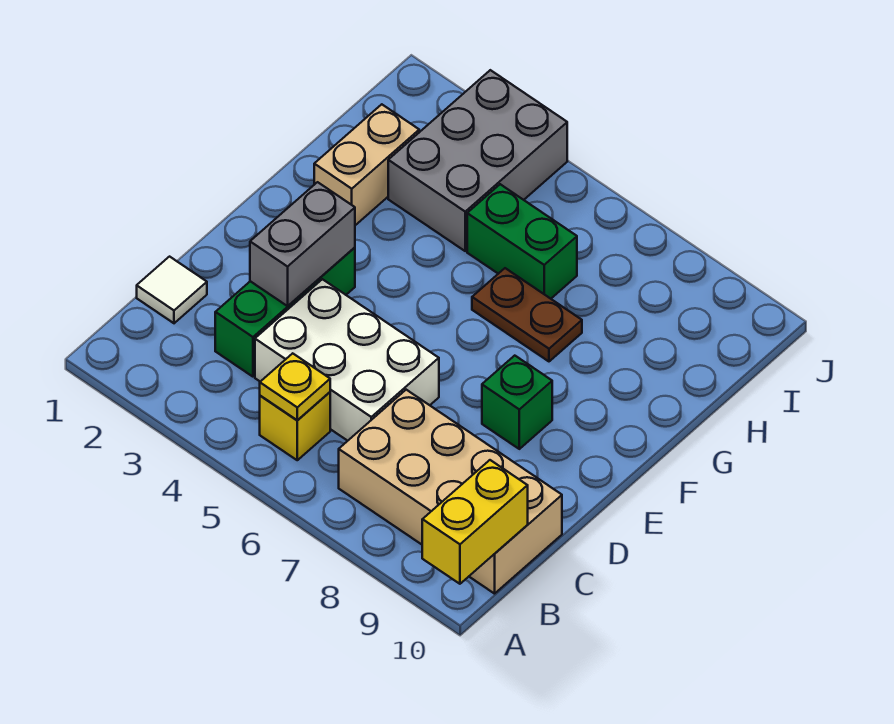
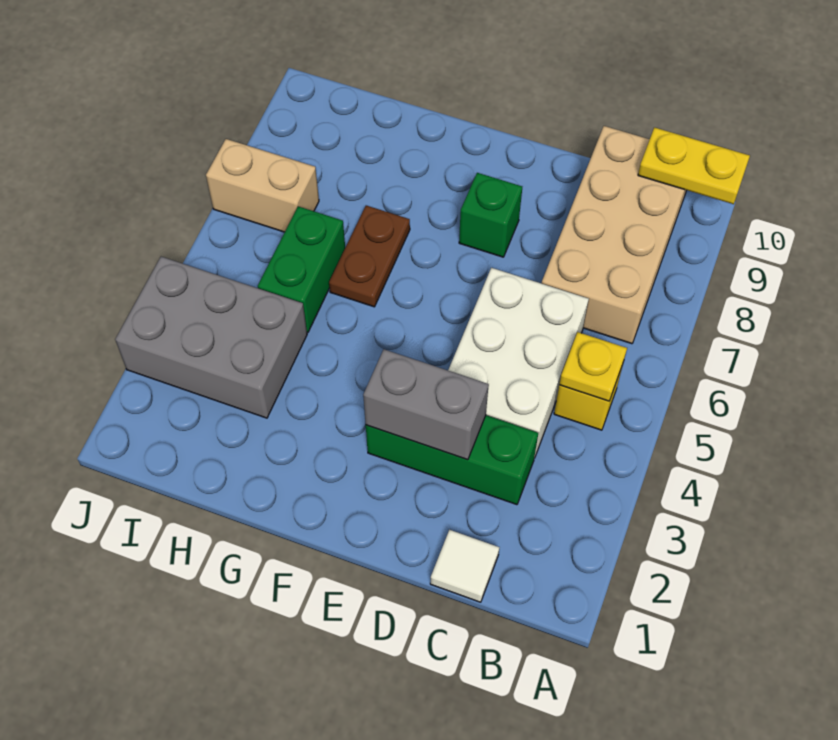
yellow 1x2 brick [422,460,528,584] -> yellow 1x2 plate [638,127,750,204]
tan 1x2 brick [314,104,419,225] -> tan 1x2 brick moved to [206,139,319,232]

